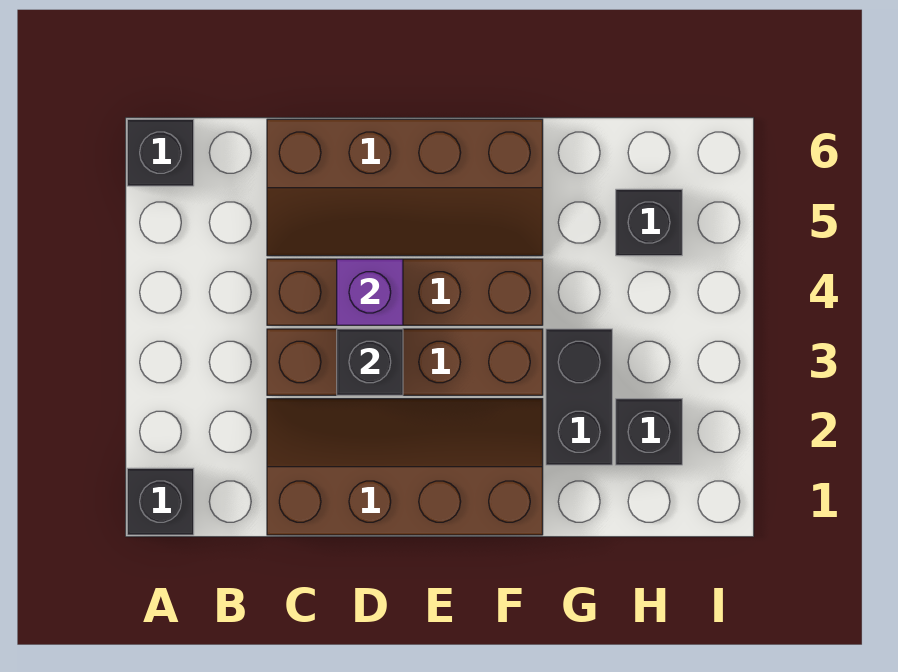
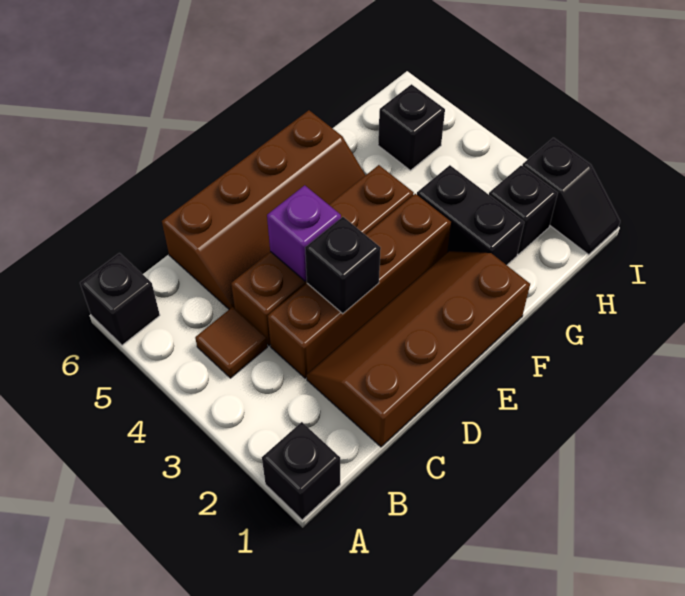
none -> brown 1x1 tile [195,307,267,378]
none -> black 1x2 slope [522,138,620,255]

